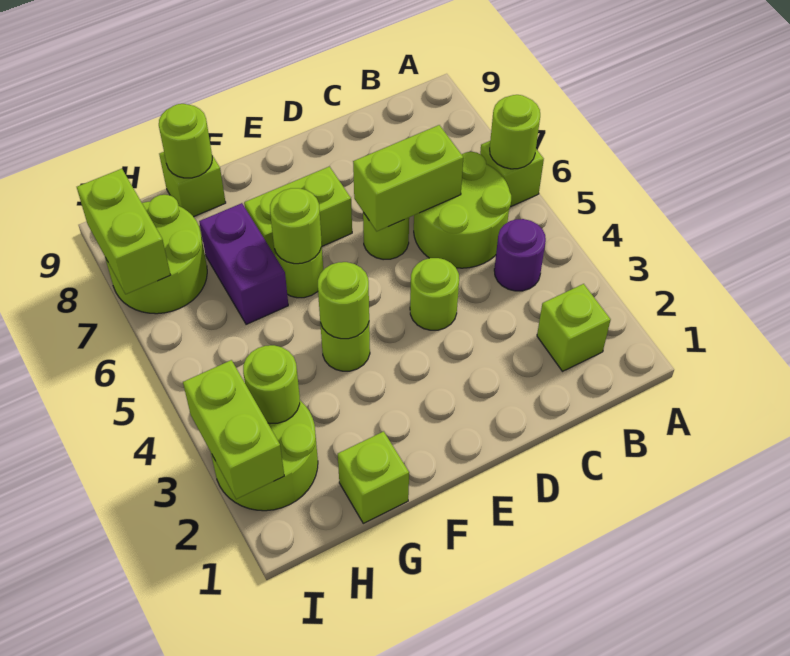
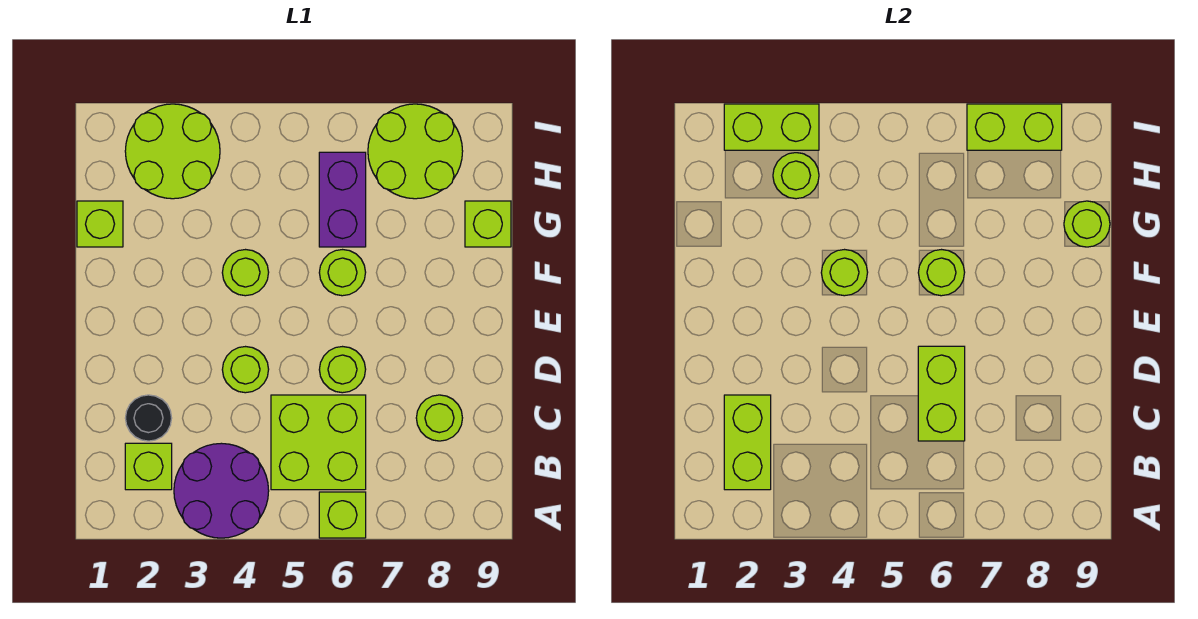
lime 1x1 round brick [490,95,540,169] -> lime 1x1 round brick moved to [416,395,462,441]
purple 1x1 round brick [494,219,546,291] -> purple 2x2 round brick [174,443,269,538]
lime 2x2 round brick [414,152,511,268] -> lime 2x2 brick [271,395,366,490]
none -> black 1x1 round brick [125,395,172,441]
lime 1x2 brick [244,166,352,255] -> lime 1x2 brick moved to [724,395,771,490]
purple 1x2 brick [199,203,288,324] -> purple 1x2 brick turned to [319,152,366,247]

